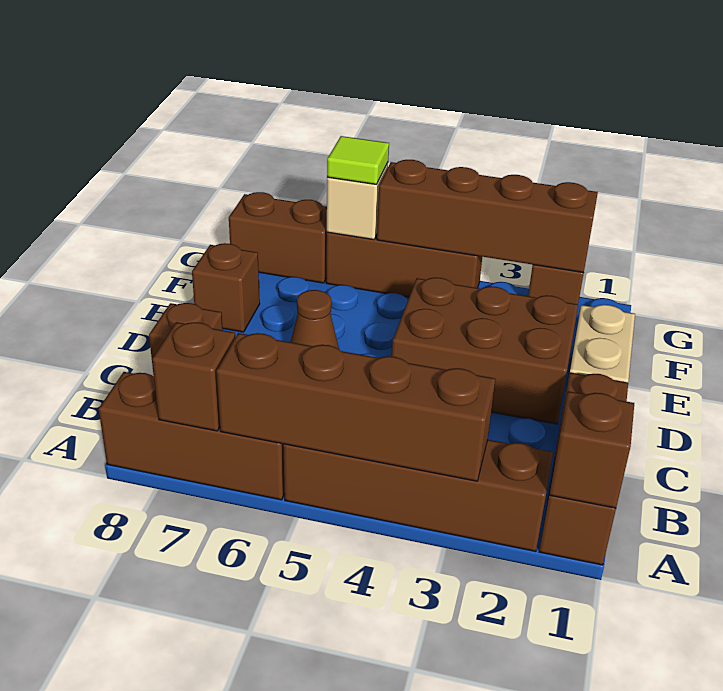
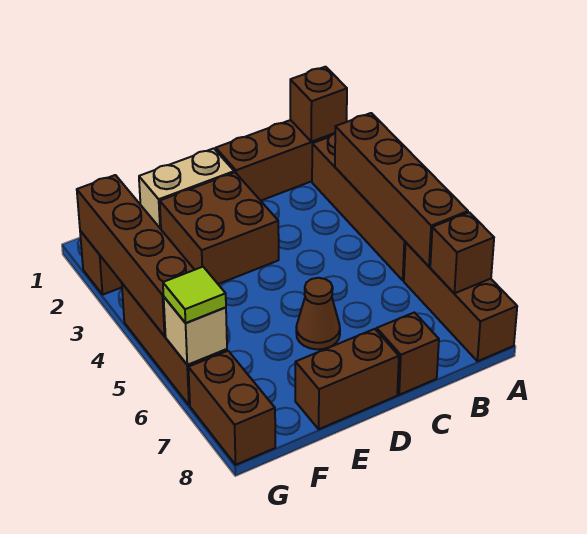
brown 2x3 brick [392,278,578,424] -> brown 2x2 brick [160,172,279,284]
brown 1x1 brick [192,243,260,332] -> brown 1x2 brick [295,329,399,429]

